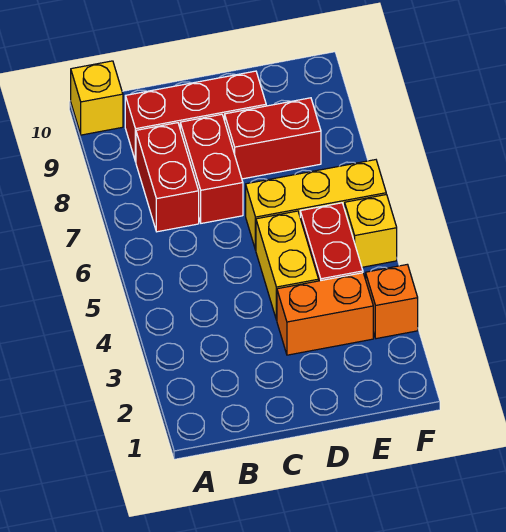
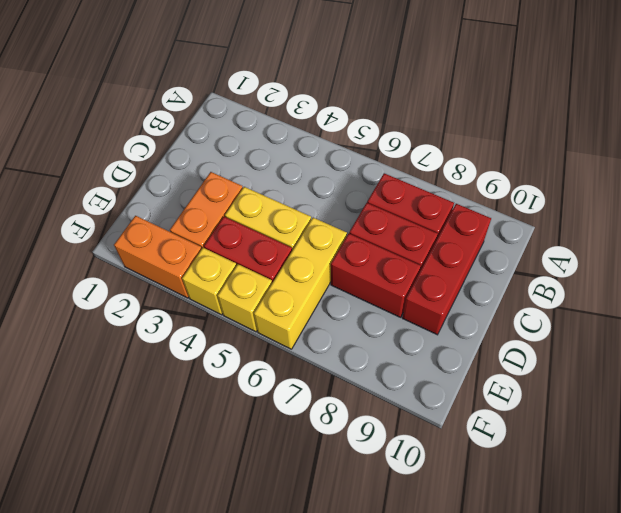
yellow 1x1 brick [71,61,123,135] -> yellow 1x1 brick moved to [182,248,237,315]
red 1x2 brick [225,98,321,179] -> red 1x2 brick turned to [331,234,421,317]
orange 1x1 brick [366,264,418,339] -> orange 1x2 brick [114,216,202,298]

